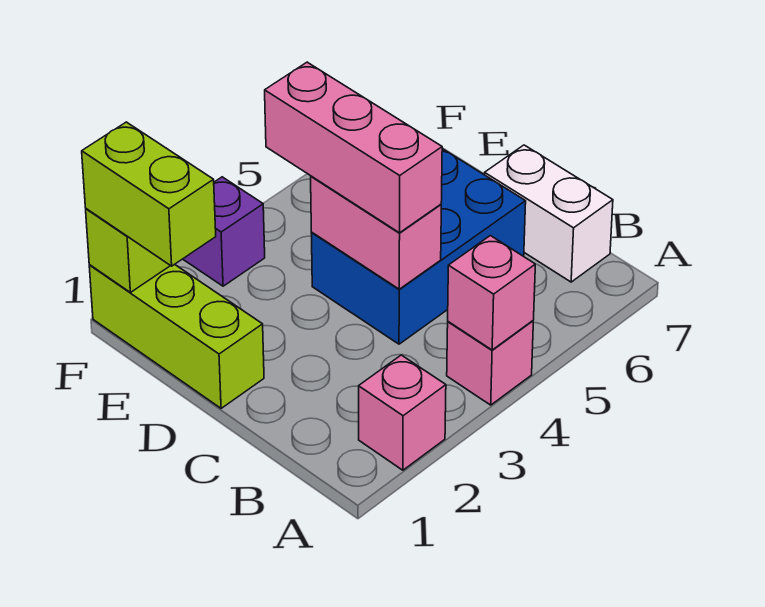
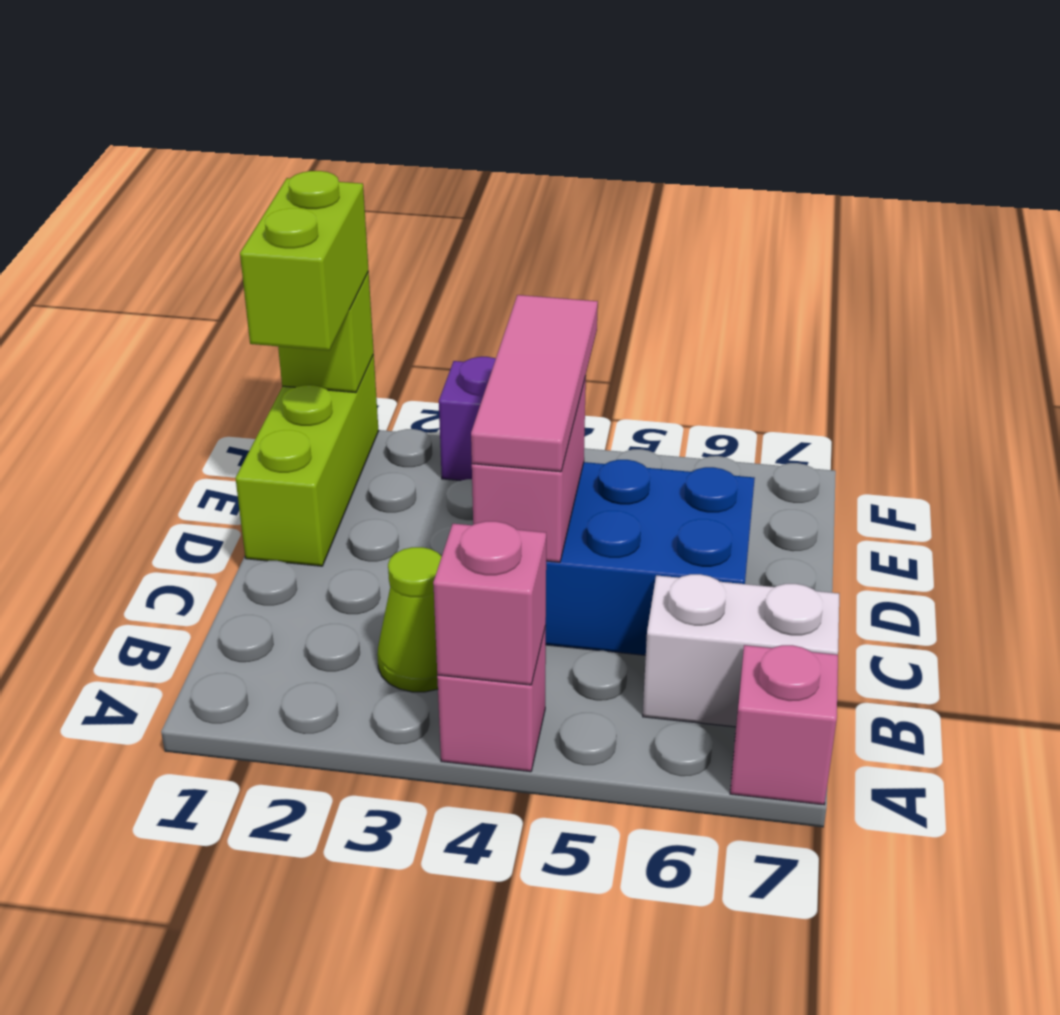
pink 1x1 brick [359,355,446,470] -> pink 1x1 brick moved to [730,645,838,805]
none -> lime 1x1 cone [377,547,442,692]
white 1x2 brick [484,145,613,282] -> white 1x2 brick turned to [643,574,839,727]
pink 1x3 brick [265,62,442,233] -> pink 1x3 tile [471,295,598,472]

